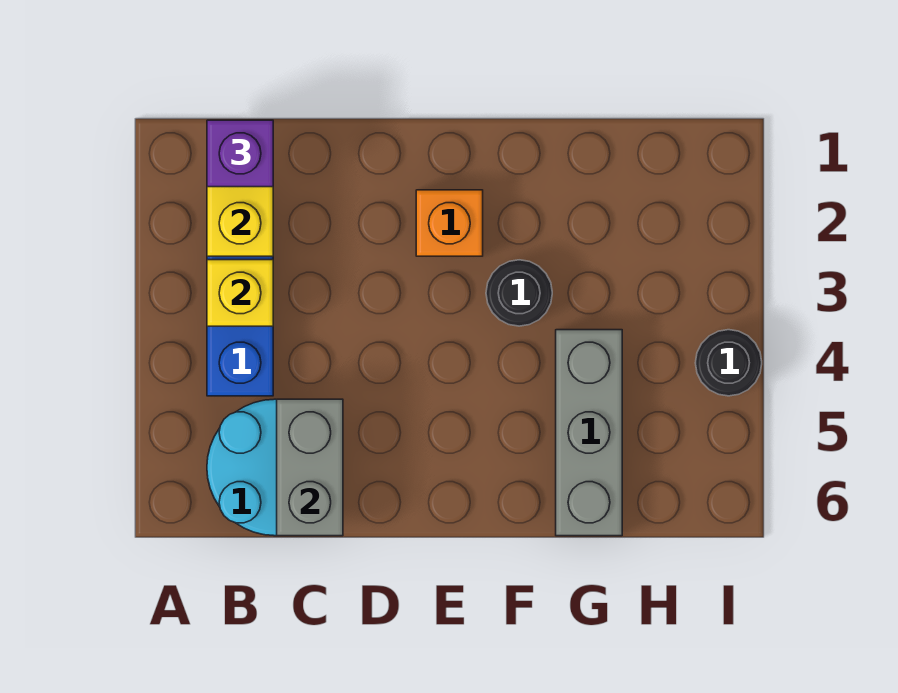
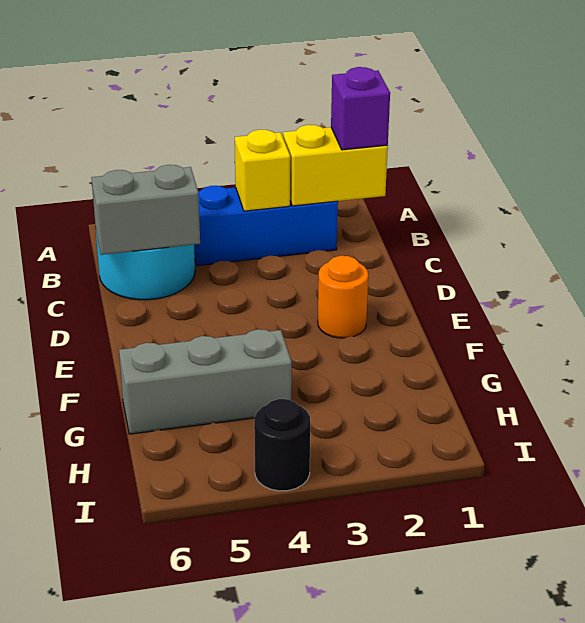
orange 1x1 brick [416,190,483,256] -> orange 1x1 round brick [318,256,368,338]
black 1x1 round brick [486,260,552,326] -> none

